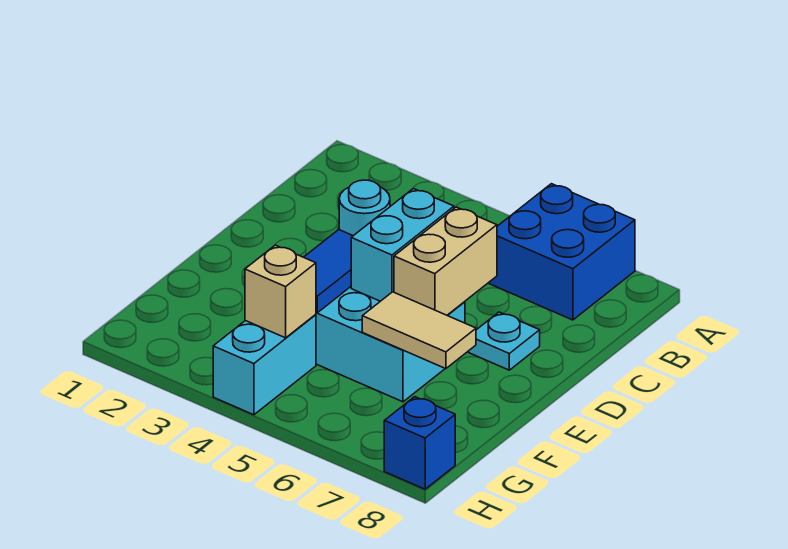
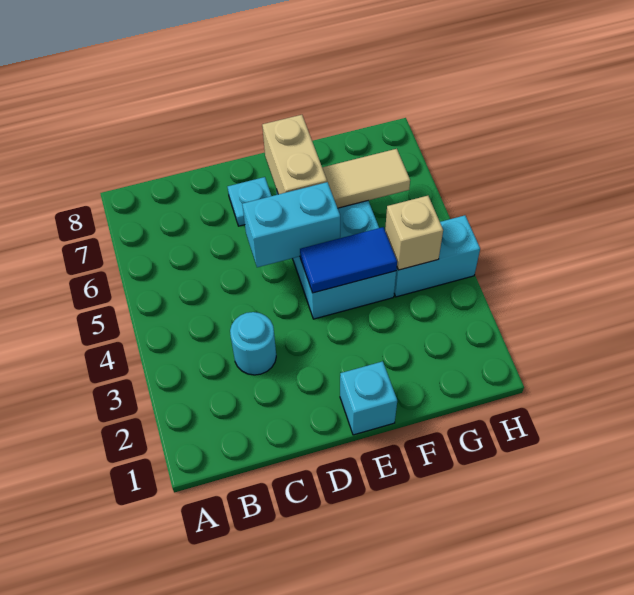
blue 2x2 brick [489,184,635,320] -> none
tan 1x2 brick [394,207,497,315] -> tan 1x2 brick turned to [262,115,327,194]
none -> cyan 1x1 brick [340,361,397,435]
tan 1x2 tile [362,292,476,369] -> tan 1x2 tile turned to [322,149,410,208]
blue 1x1 brick [384,397,455,489] -> none

